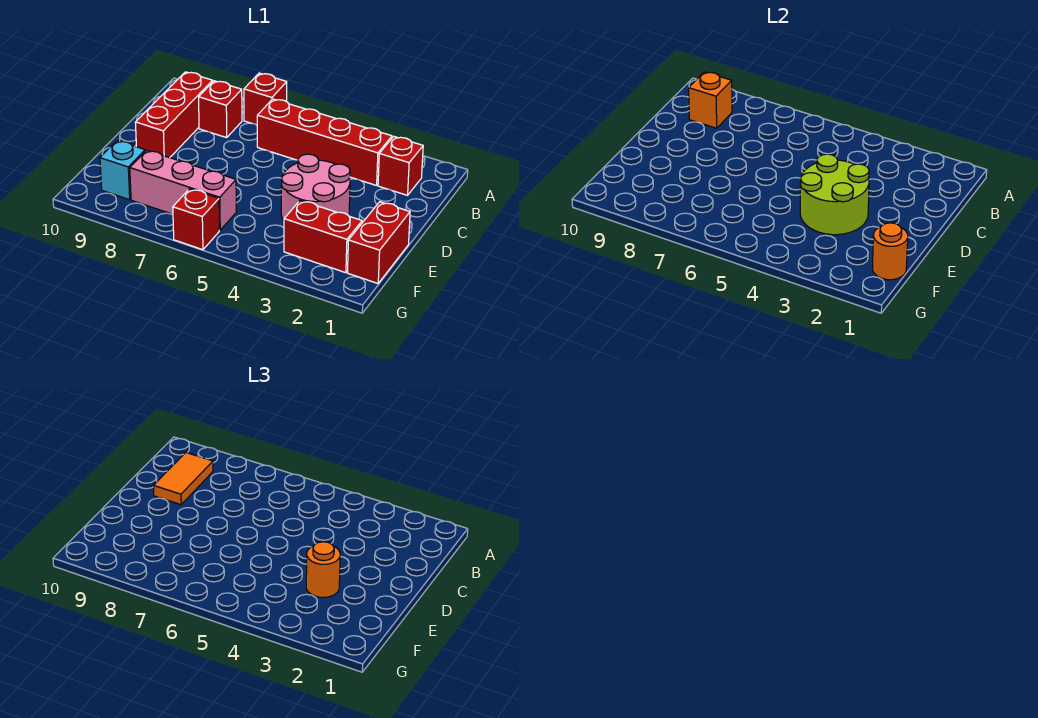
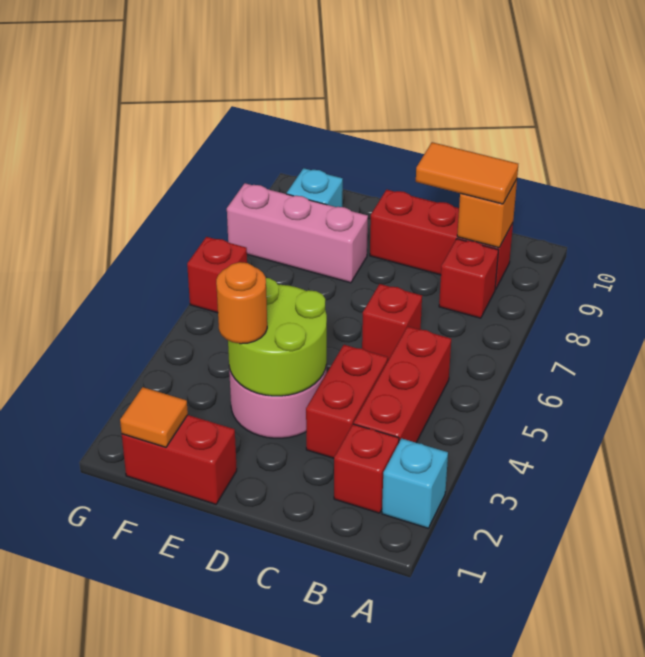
none -> cyan 1x1 brick [382,438,448,528]
red 1x1 brick [244,73,287,125] -> red 1x1 brick moved to [362,284,422,360]
red 1x4 brick [257,99,392,186] -> red 1x3 brick [354,326,451,443]
orange 1x1 round brick [872,223,908,280] -> orange 1x1 tile [120,387,188,447]
red 1x2 brick [284,200,362,273] -> red 1x2 brick moved to [306,345,388,458]
pink 1x3 brick [130,150,236,230] -> pink 1x3 brick turned to [227,183,368,283]

